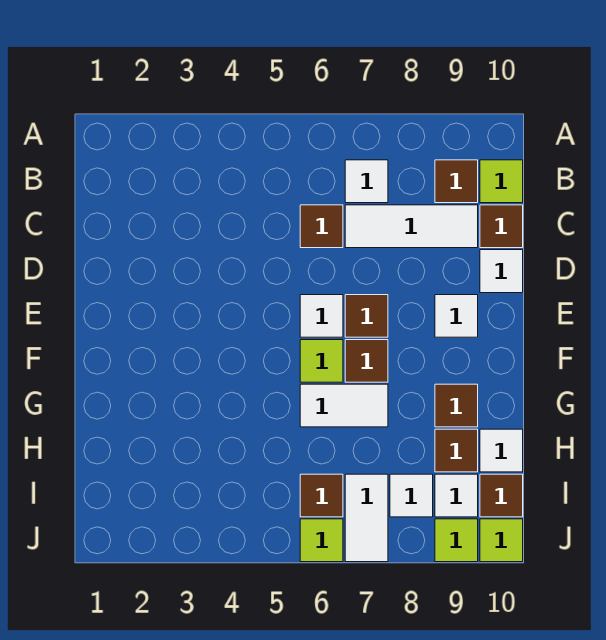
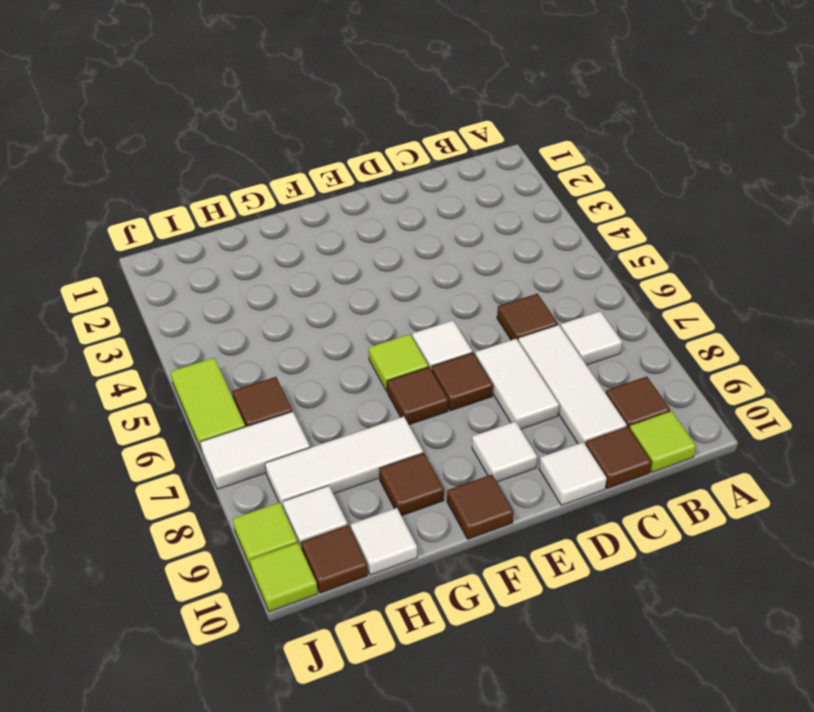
white 1x2 tile [300,384,388,427] -> white 1x2 tile moved to [475,339,559,429]
brown 1x1 tile [435,429,478,472] -> brown 1x1 tile moved to [447,475,514,539]
white 1x1 tile [390,474,433,517] -> white 1x3 tile [265,417,423,507]
lime 1x1 tile [300,519,343,562] -> lime 1x2 tile [171,358,245,452]

